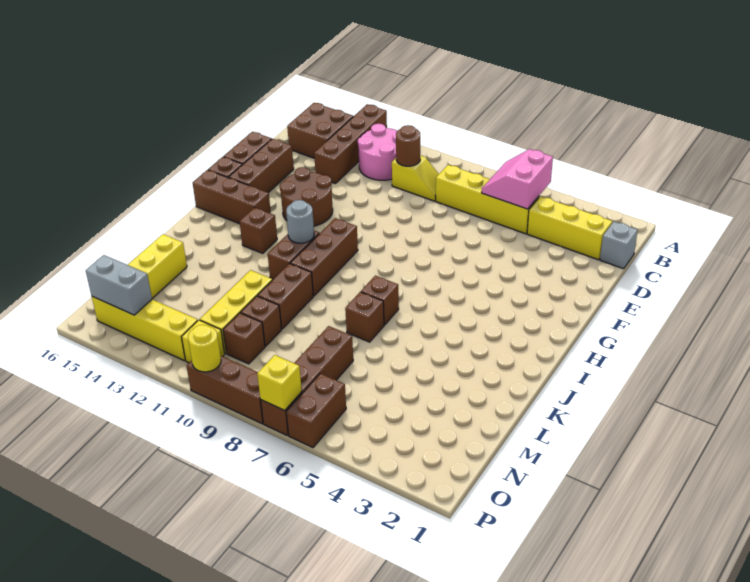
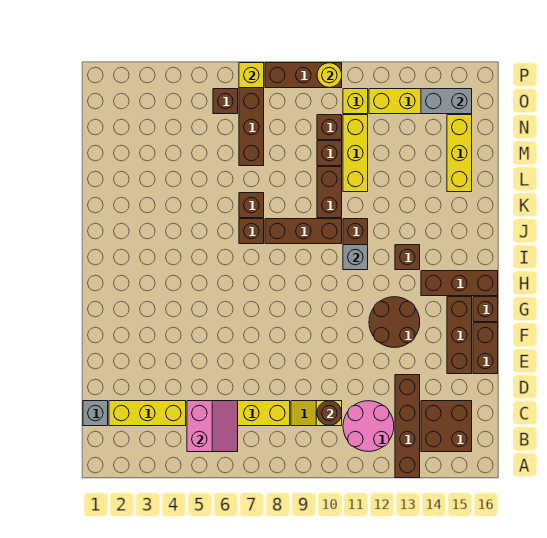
brown 1x3 brick [290,218,358,296] -> brown 1x3 brick turned to [265,219,342,244]
grey 1x1 round brick [286,200,314,243] -> grey 1x1 brick [343,245,368,270]
brown 1x2 brick [286,373,346,448] -> brown 1x1 brick [213,89,238,114]

